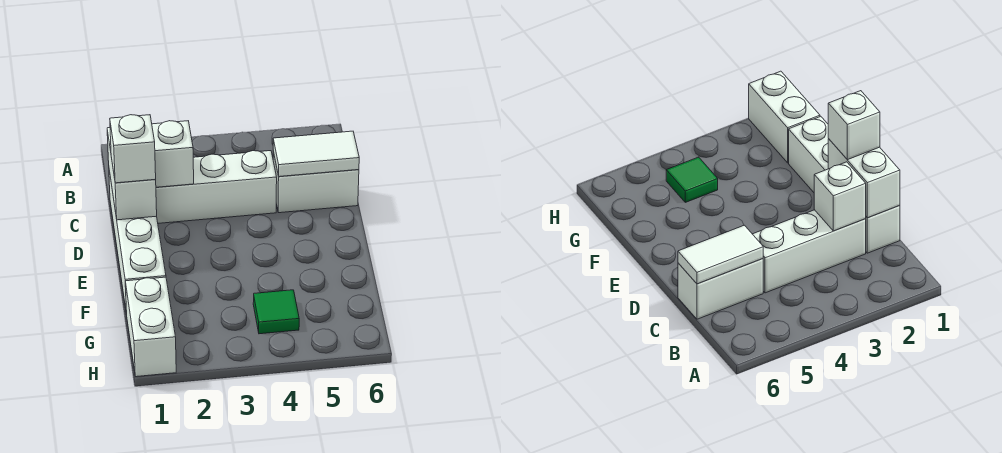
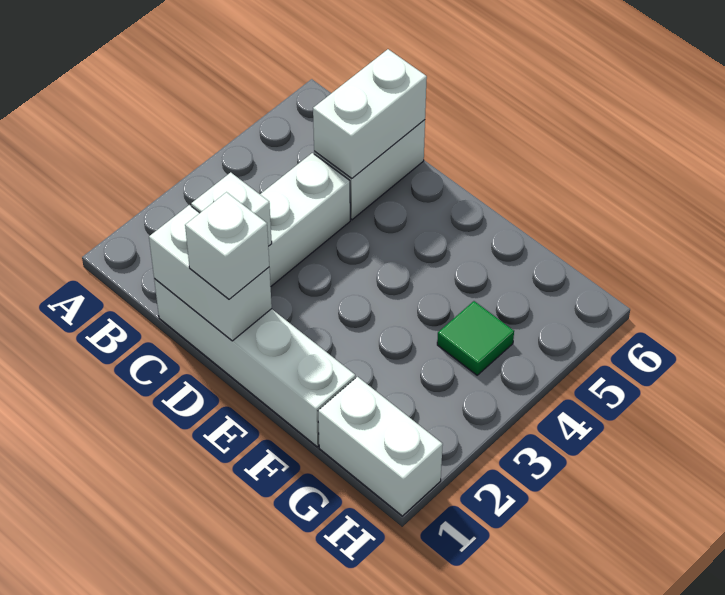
white 1x2 tile [273,131,359,177] -> white 1x2 brick [313,49,427,178]

